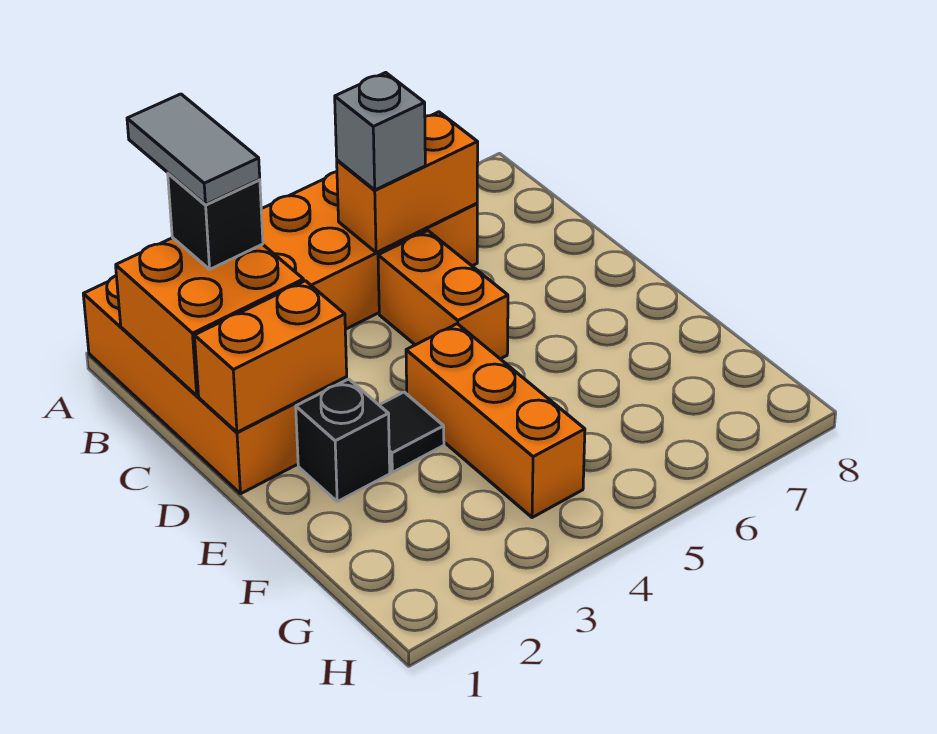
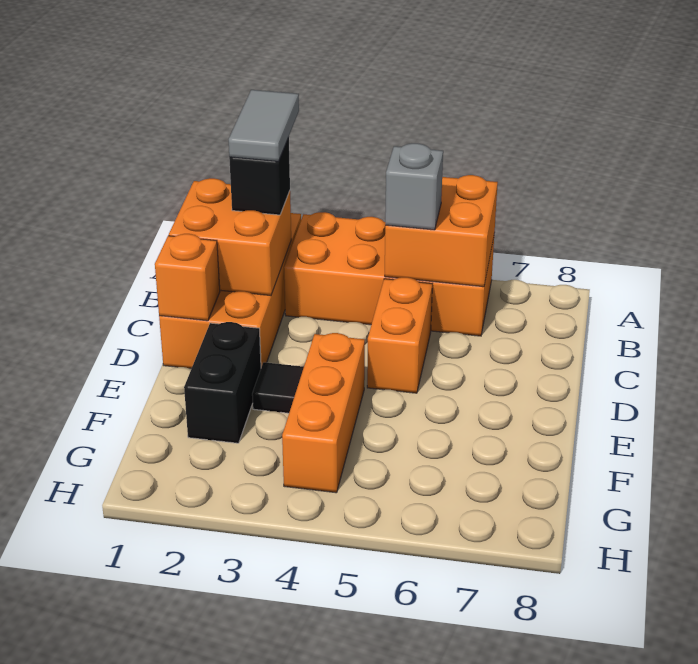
orange 1x2 brick [337,112,478,253] -> orange 2x2 brick [385,175,498,287]
orange 1x2 brick [194,281,347,432] -> orange 1x1 brick [155,234,220,321]
black 1x1 brick [296,379,390,502] -> black 1x2 brick [184,322,261,443]

